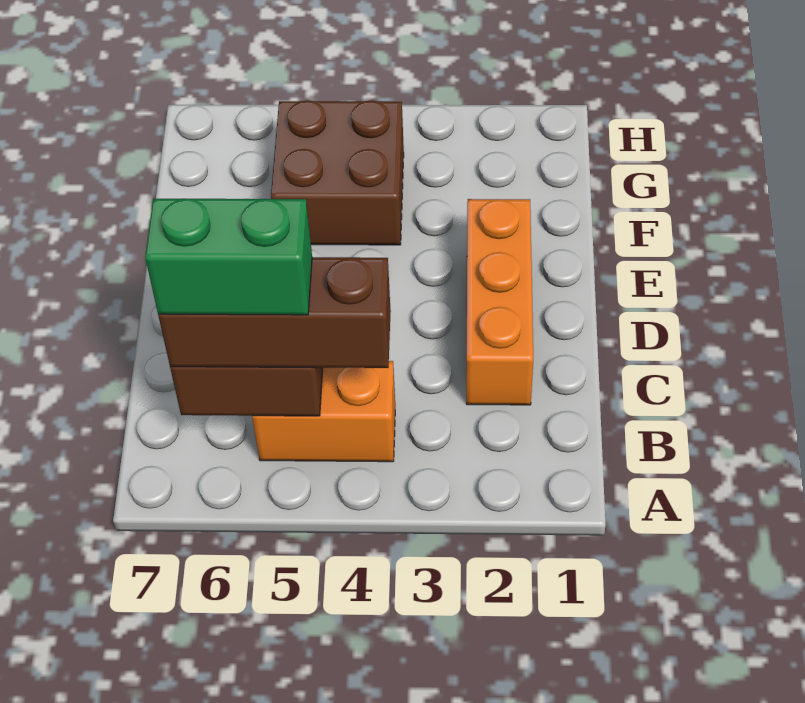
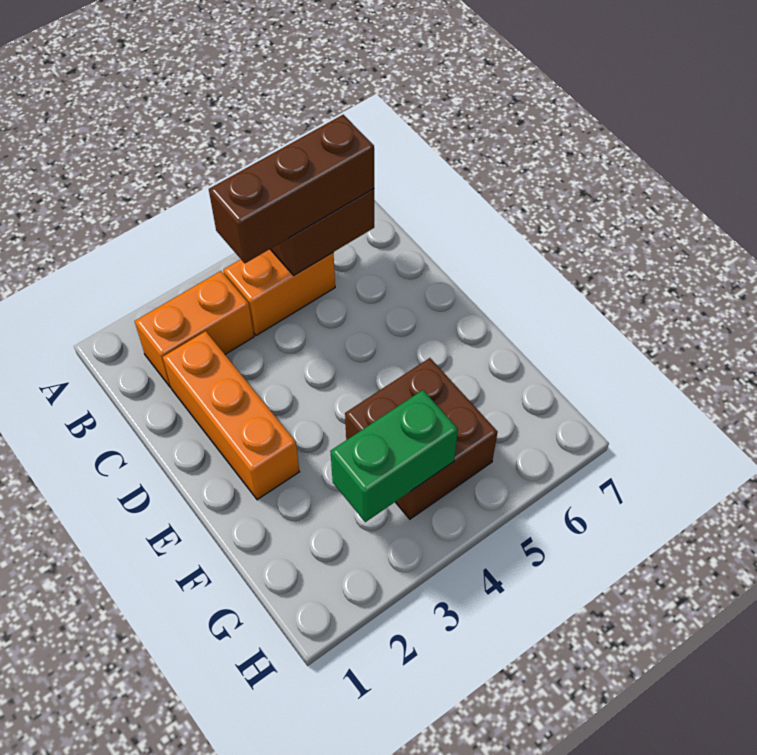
none -> orange 1x2 brick [135,271,254,387]
green 1x2 brick [145,199,312,315] -> green 1x2 brick moved to [330,390,458,522]

